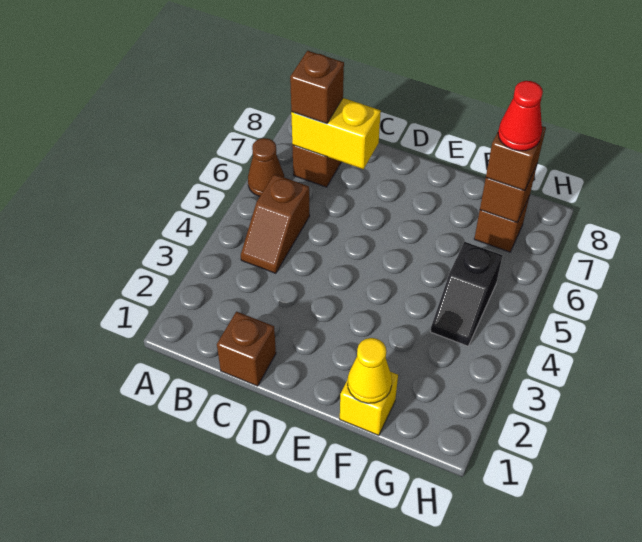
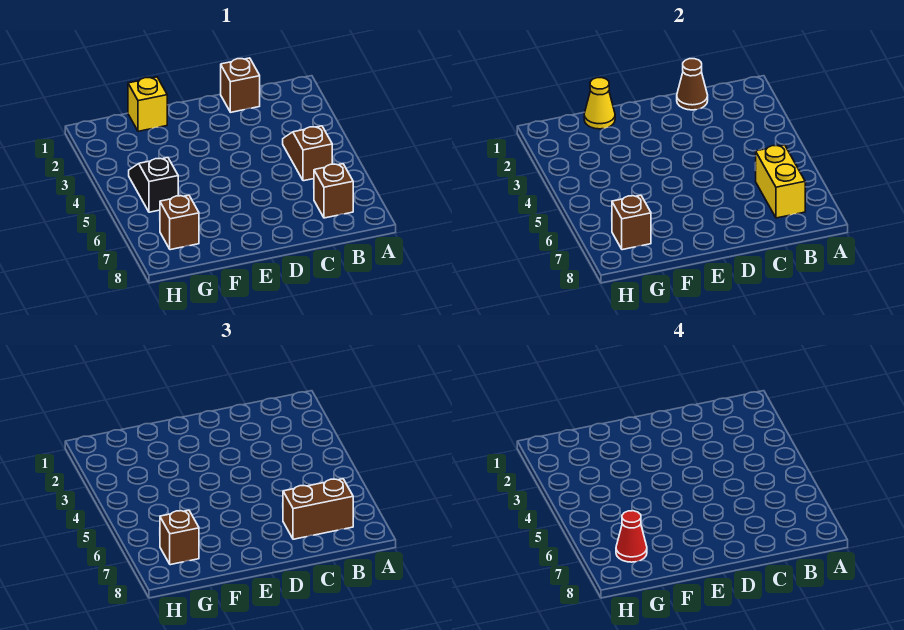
brown 1x1 cone [248,138,284,196] -> brown 1x1 cone moved to [677,59,708,110]
yellow 1x2 brick [291,98,381,169] -> yellow 1x2 brick turned to [755,145,805,218]
brown 1x1 brick [290,51,344,123] -> brown 1x2 brick [283,479,353,539]

